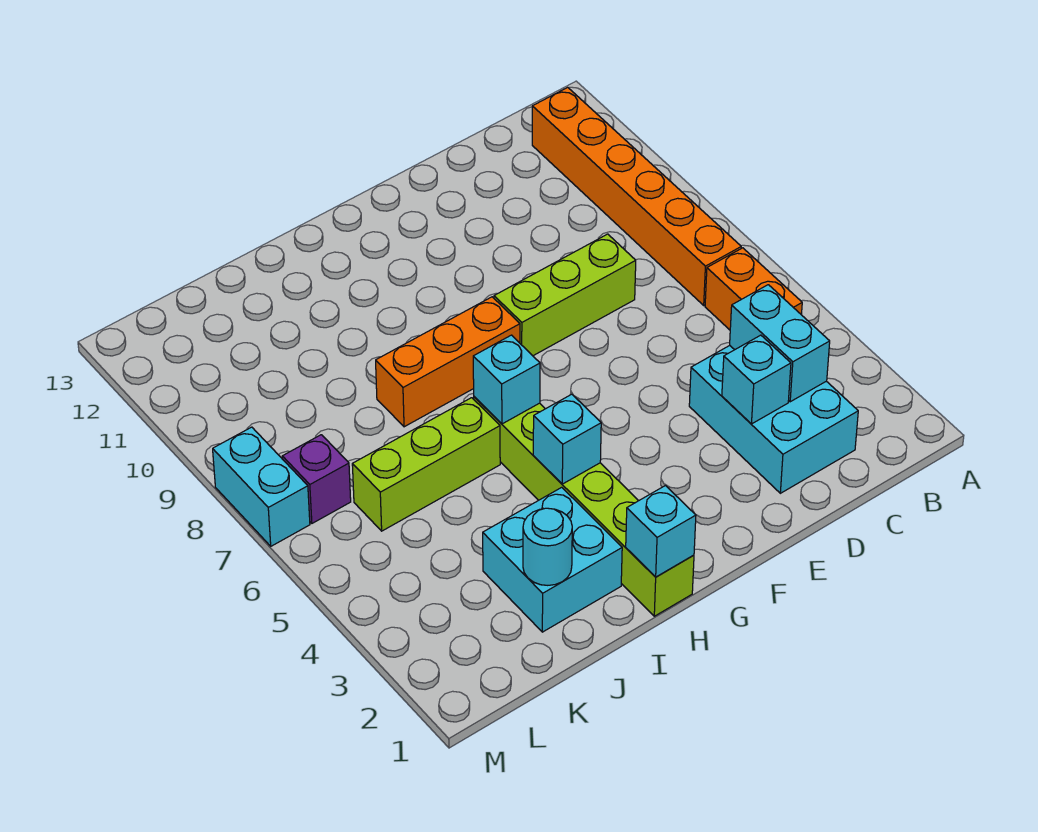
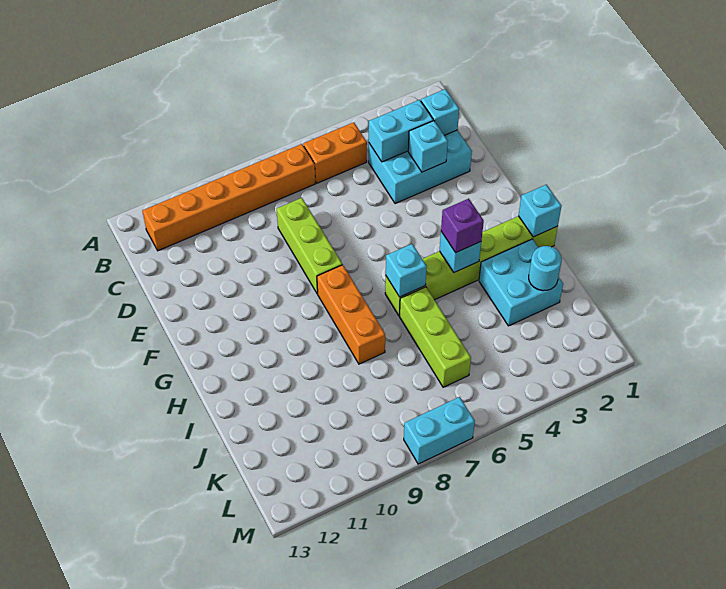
none -> cyan 1x1 brick [421,89,459,135]
purple 1x1 brick [282,435,351,523] -> purple 1x1 brick moved to [441,199,484,253]

